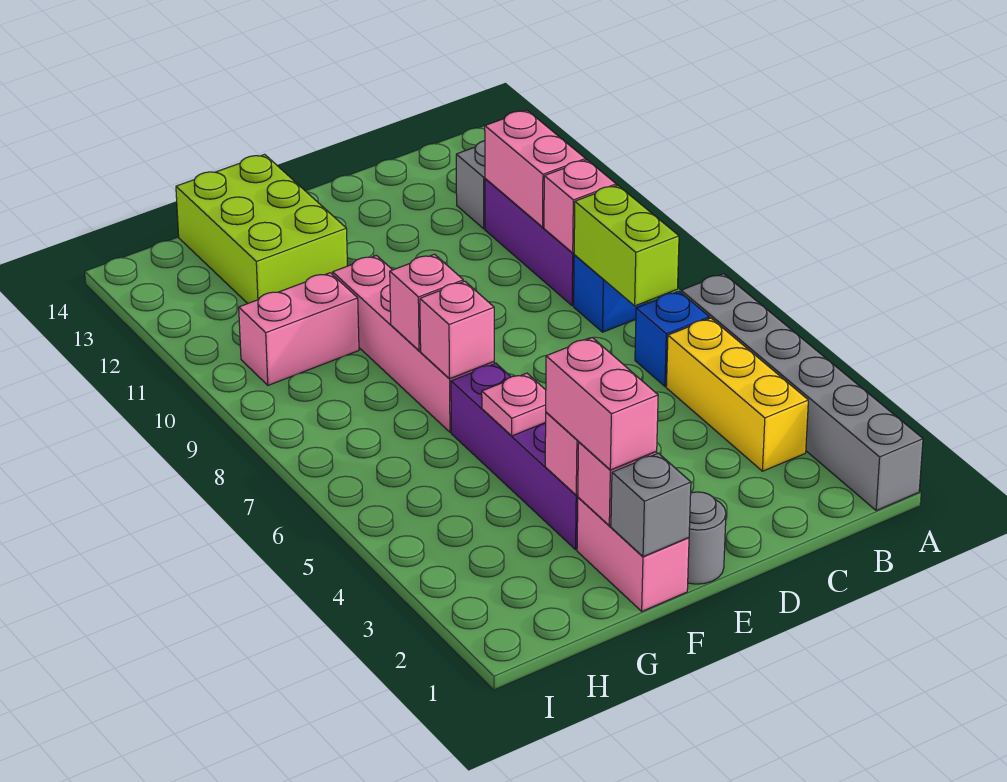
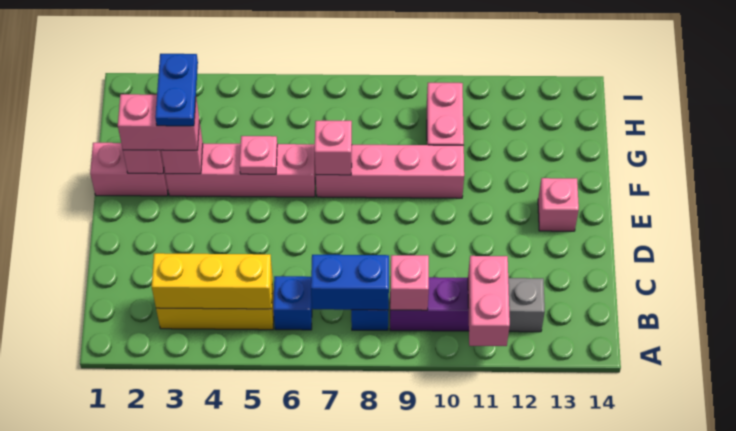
grey 1x6 brick [681,274,923,511] -> none
none -> yellow 1x3 brick [152,253,272,309]
lime 1x2 brick [574,185,679,306] -> blue 1x2 brick [311,255,389,310]
pink 1x2 brick [485,110,586,227] -> pink 1x2 brick turned to [468,256,510,346]
grey 1x1 round brick [688,492,726,584] -> none
grey 1x1 brick [611,453,691,557] -> none
purple 1x4 brick [451,363,578,550] -> pink 1x4 brick [165,143,315,197]
none -> blue 1x2 plate [155,54,198,126]
pink 1x1 brick [390,254,463,351] -> pink 1x1 brick moved to [538,178,579,231]
lime 2x3 brick [176,154,347,303] -> none

